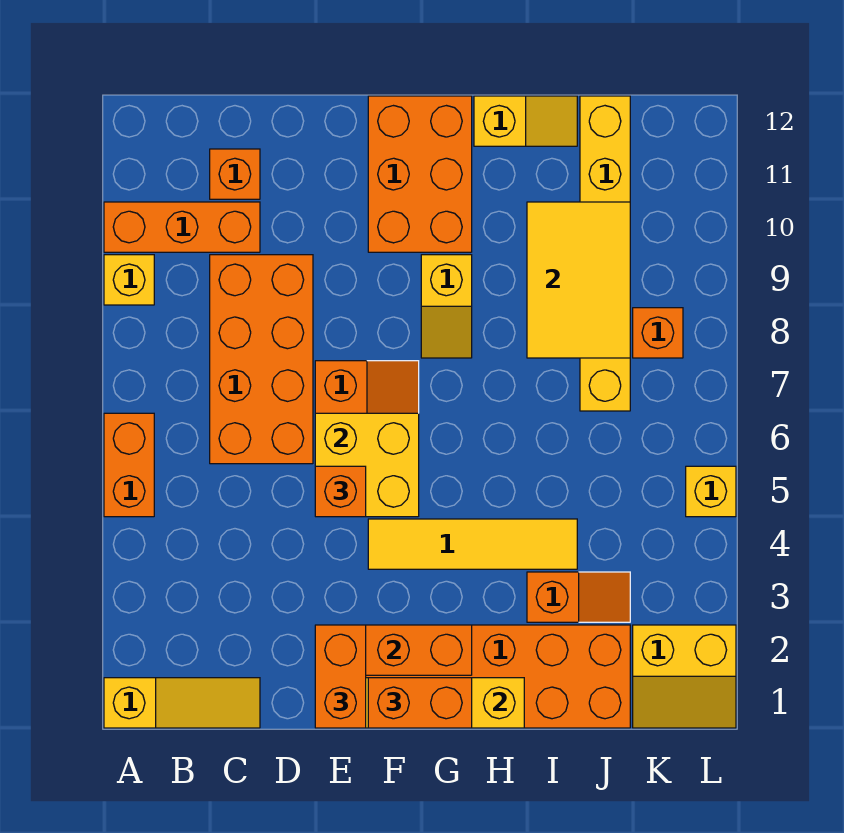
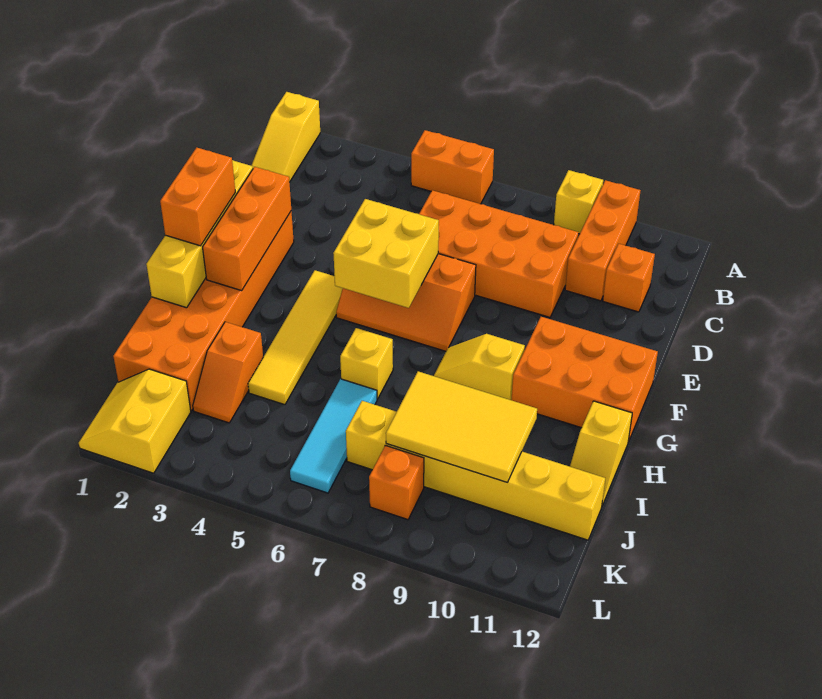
orange 1x2 brick [315,625,366,728] -> none
orange 1x1 brick [315,466,366,517] -> none
none -> cyan 1x3 tile [290,379,377,493]
yellow 1x1 brick [686,466,736,517] -> yellow 1x1 brick moved to [340,328,393,399]

